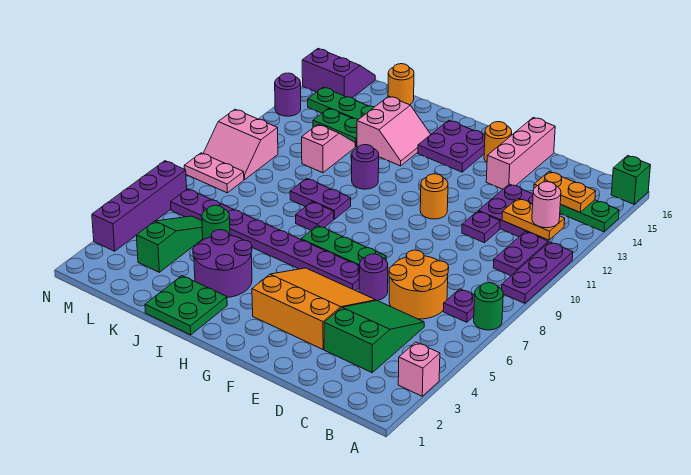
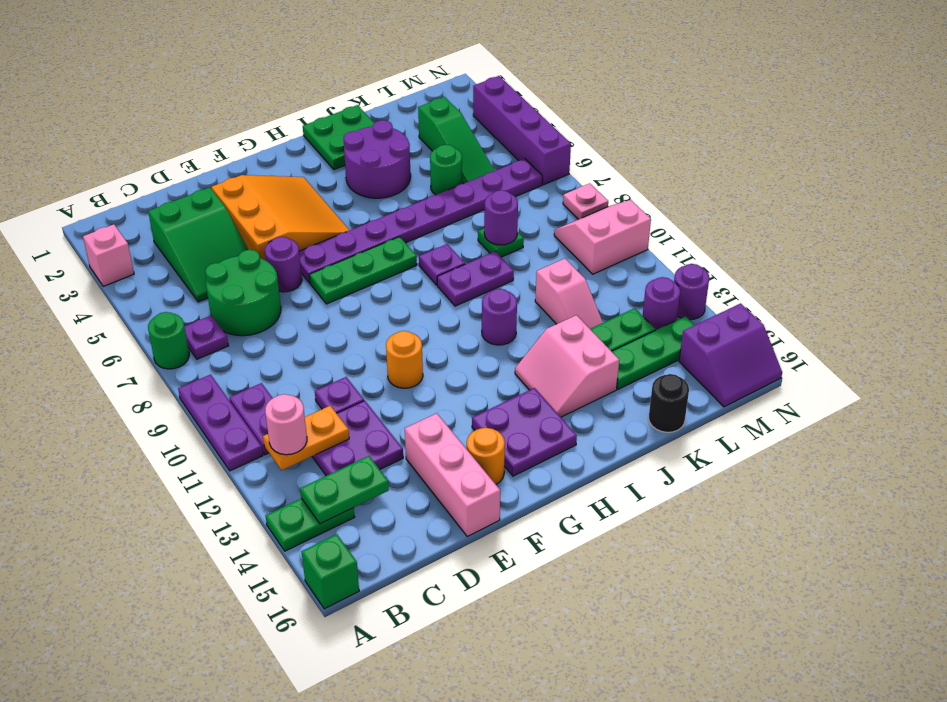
orange 1x2 plate [534,172,596,212] -> green 1x2 plate [300,456,389,524]
orange 2x2 round brick [389,250,449,319] -> green 2x2 round brick [205,250,281,336]
orange 3x3 slope [252,268,376,349] -> orange 3x3 slope turned to [212,175,350,260]
none -> green 1x1 plate [478,228,524,257]
none -> purple 1x1 round brick [484,190,518,245]
orange 1x1 round brick [388,64,414,105] -> black 1x1 round brick [649,374,689,432]
pink 1x2 plate [184,153,244,193] -> pink 1x1 plate [563,183,608,219]
none -> purple 1x1 round brick [643,277,680,330]

